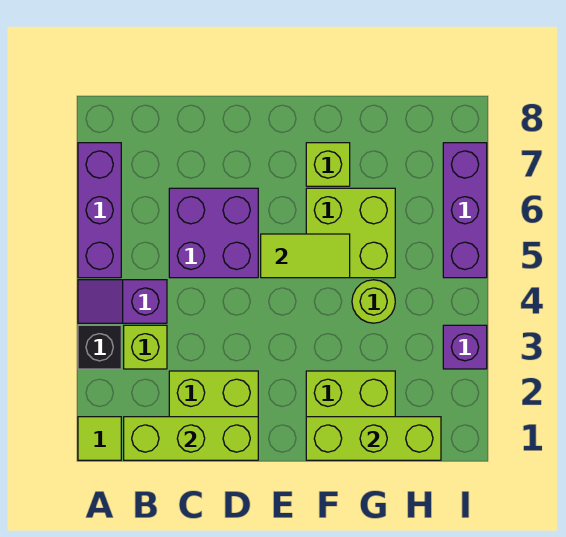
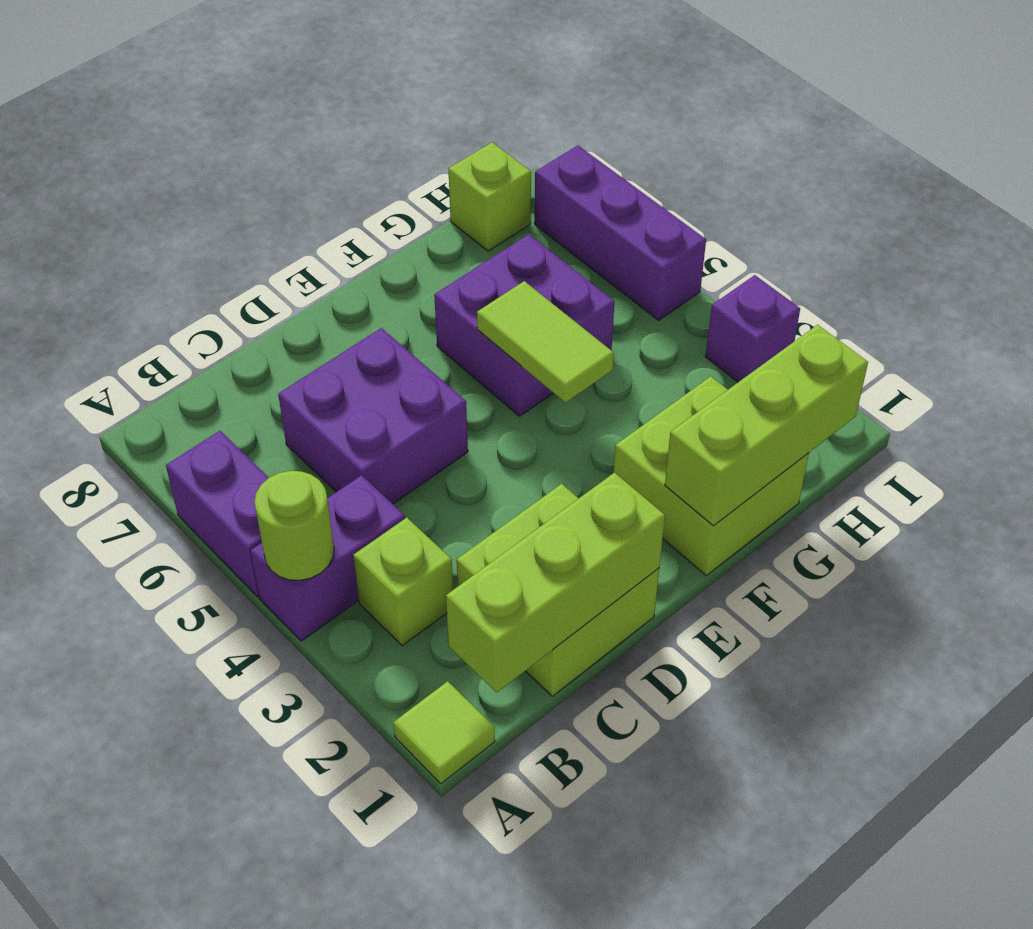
black 1x1 brick [78,325,121,369] -> none
purple 1x2 slope [78,280,167,323] -> purple 1x2 brick [251,475,405,641]
purple 1x3 brick [78,143,121,278] -> purple 1x2 brick [166,431,269,597]
lime 1x2 tile [261,234,350,278] -> lime 1x2 tile turned to [477,281,614,403]
lime 2x2 brick [306,188,395,278] -> purple 2x2 brick [434,234,615,416]
lime 1x1 brick [306,143,350,186] -> lime 1x1 brick moved to [449,142,531,251]
lime 1x1 round brick [352,280,395,323] -> lime 1x1 round brick moved to [255,471,334,580]

